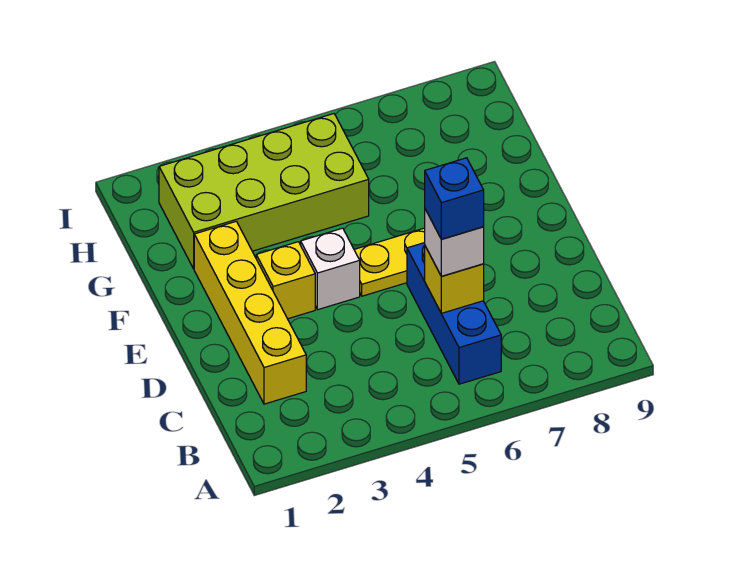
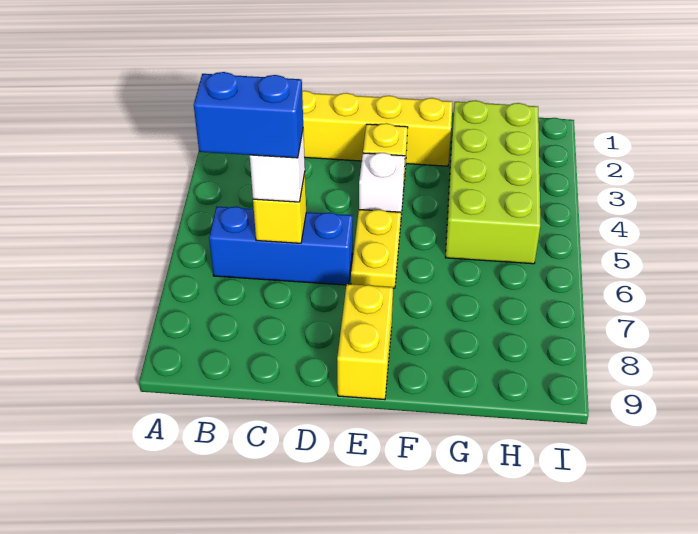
blue 1x1 brick [425,158,484,239] -> blue 1x2 brick [194,72,303,158]
none -> yellow 1x2 brick [337,284,393,400]

